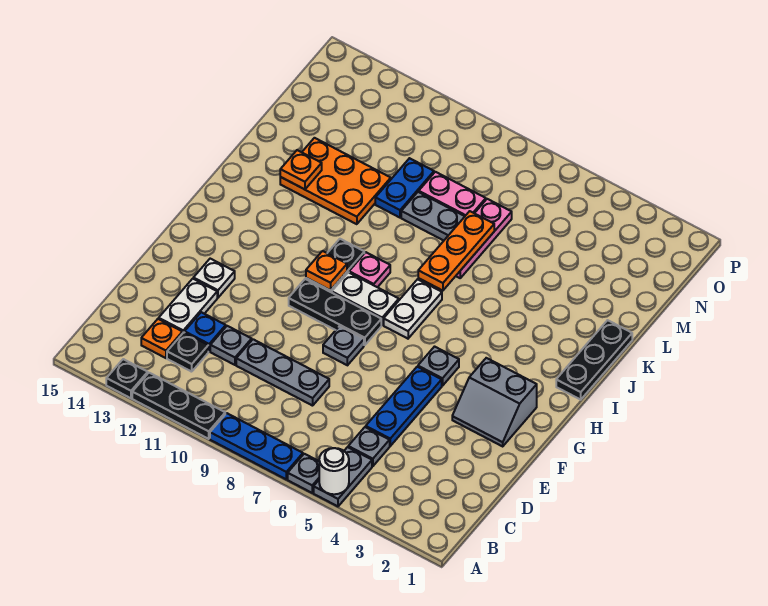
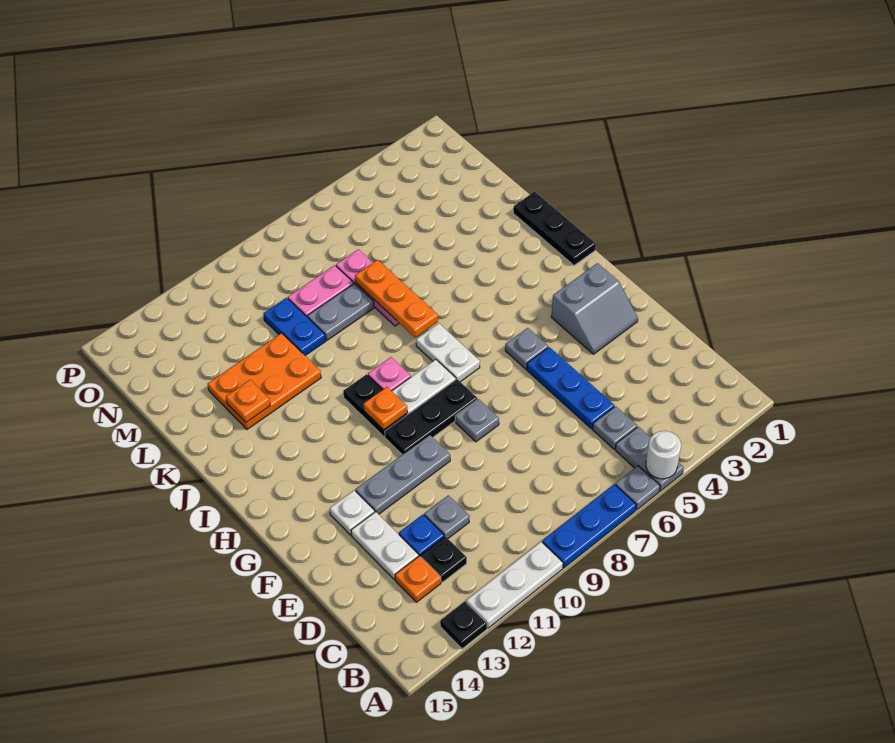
black 1x3 plate [132,373,225,439] -> white 1x3 plate [466,542,563,628]
grey 1x3 plate [236,339,329,406] -> grey 1x3 plate moved to [355,435,450,514]

